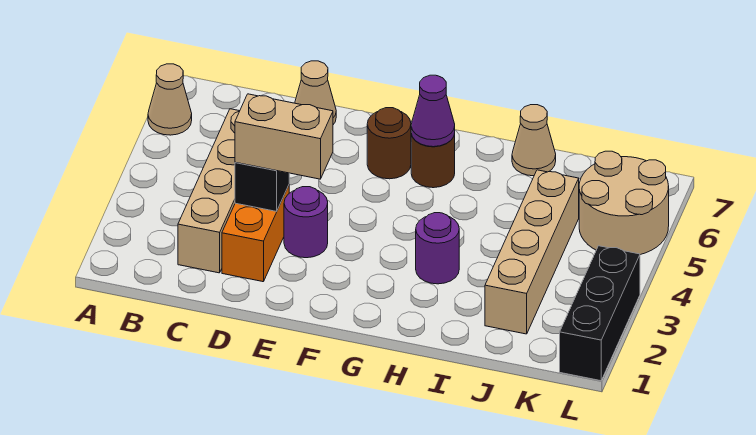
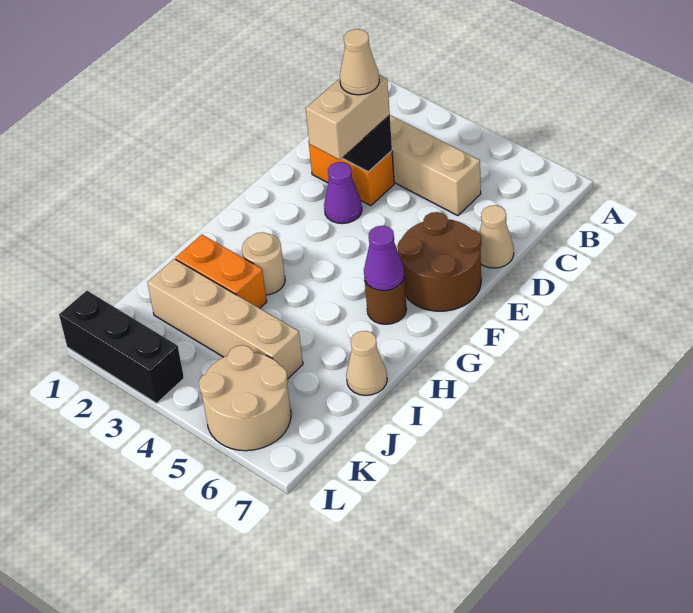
tan 1x1 cone [148,64,192,135] -> tan 1x1 cone moved to [340,29,379,95]
purple 1x1 round brick [284,187,328,258] -> purple 1x1 cone [324,162,362,224]
brown 1x1 round brick [367,108,411,179] -> brown 2x2 round brick [398,212,481,311]
purple 1x1 round brick [416,213,459,284] -> tan 1x1 round brick [242,232,285,295]
none -> orange 1x2 brick [176,235,267,308]

